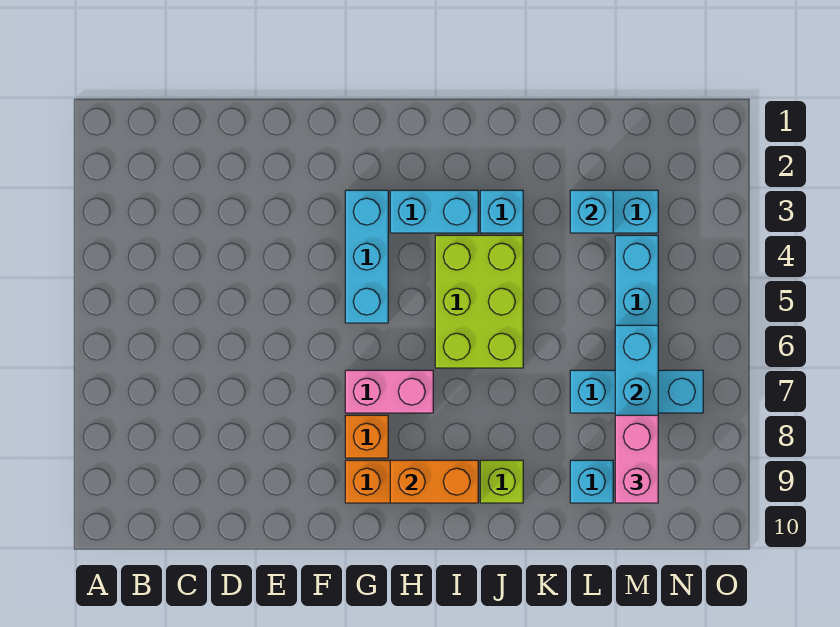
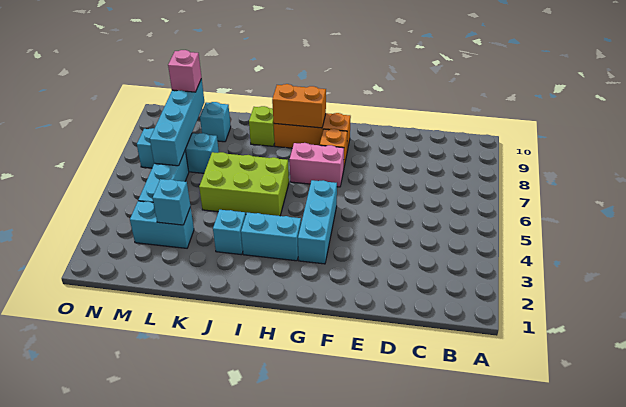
lime 2x3 brick [435,235,523,368] -> lime 2x3 brick turned to [199,152,289,216]
pink 1x2 brick [615,415,658,503] -> pink 1x1 brick [168,50,202,92]

